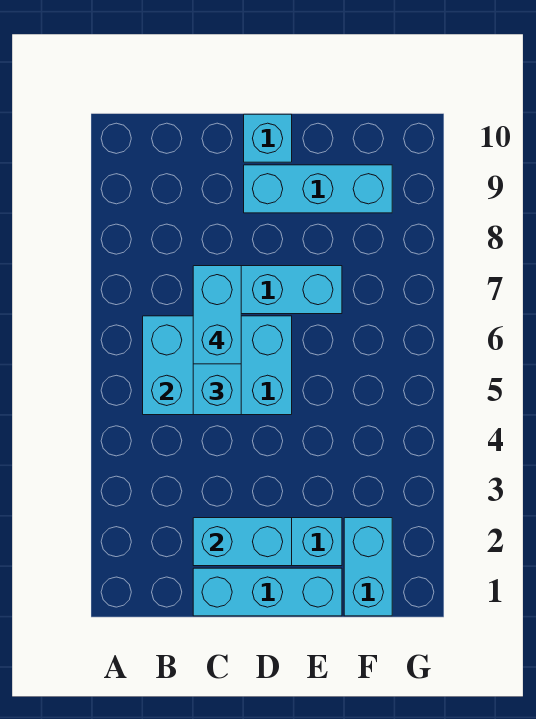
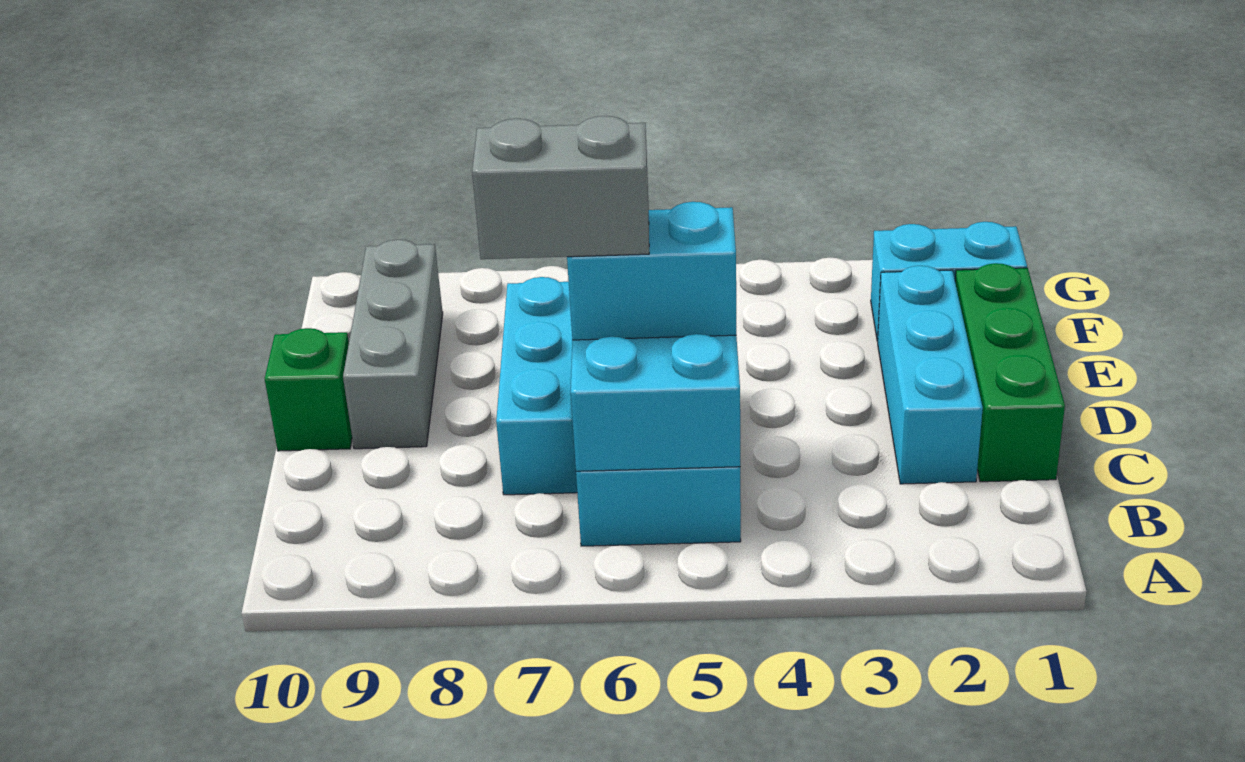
cyan 1x3 brick [193,568,342,616] -> green 1x3 brick [955,263,1065,482]
cyan 1x2 brick [193,518,292,566] -> none
cyan 1x2 brick [193,266,241,364] -> grey 1x2 brick [472,116,649,259]
cyan 1x3 brick [244,165,392,213] -> grey 1x3 brick [343,240,443,449]
cyan 1x1 brick [244,114,292,162] -> green 1x1 brick [265,328,352,451]

